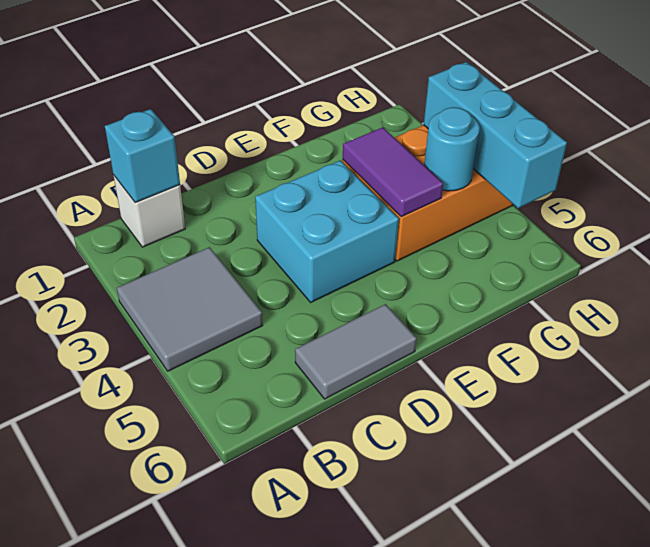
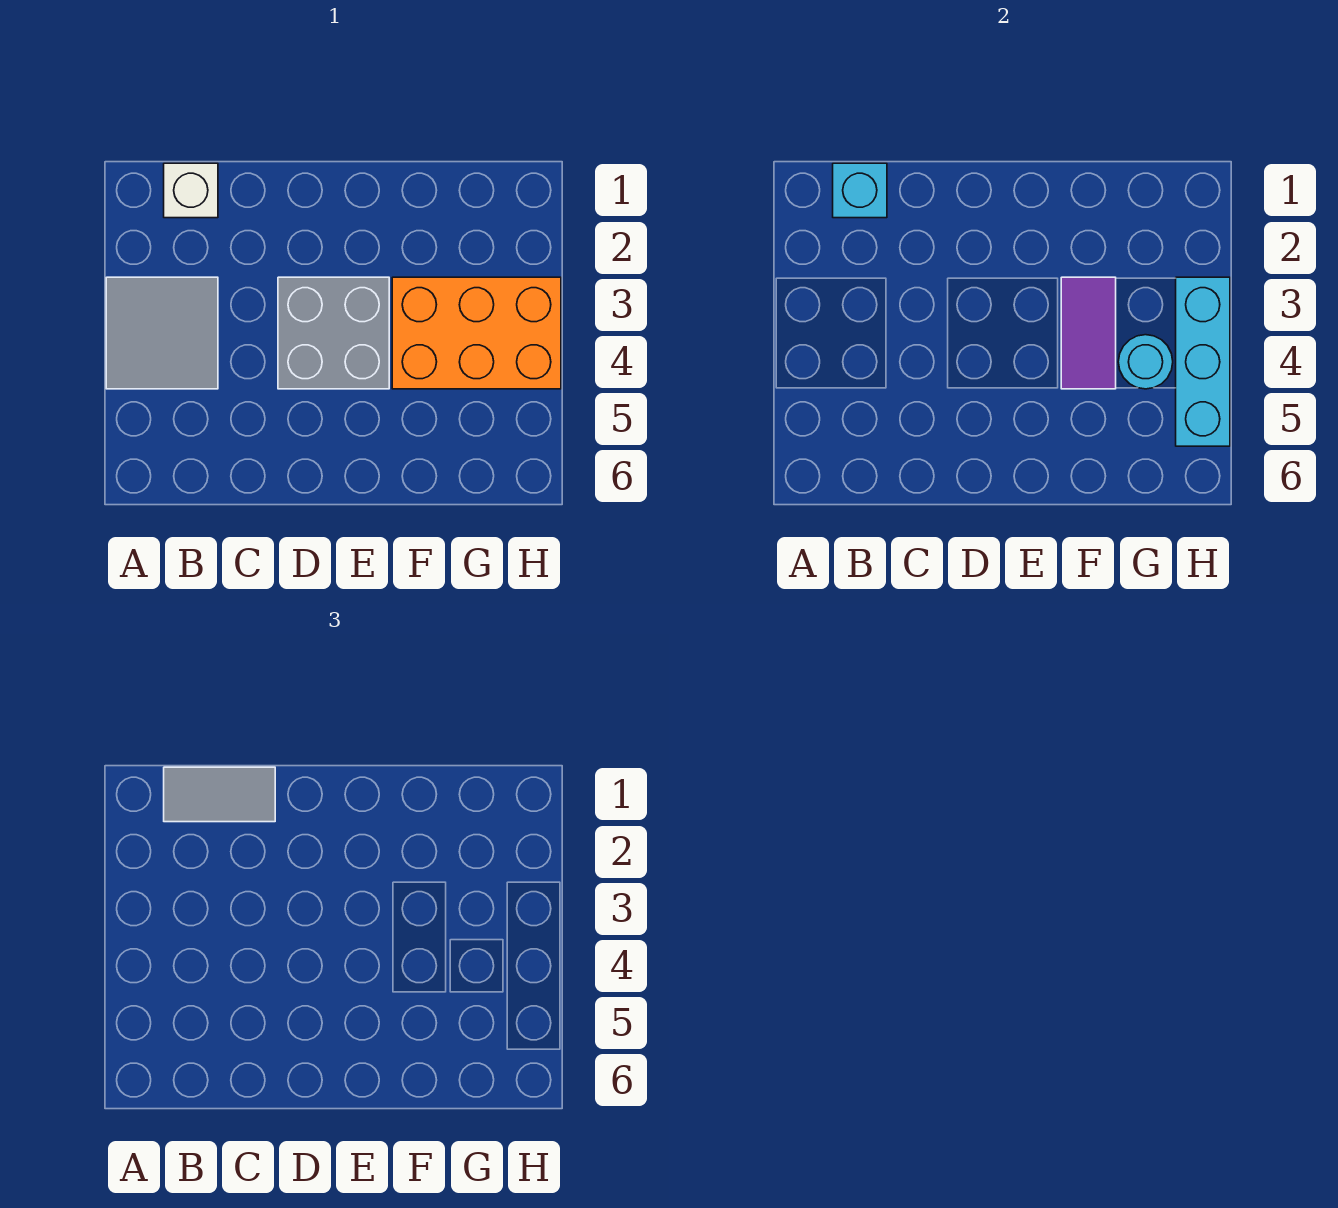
grey 1x2 tile [295,304,417,399] -> grey 1x2 tile moved to [164,767,275,822]
cyan 2x2 brick [255,160,399,302] -> grey 2x2 brick [278,277,389,389]

